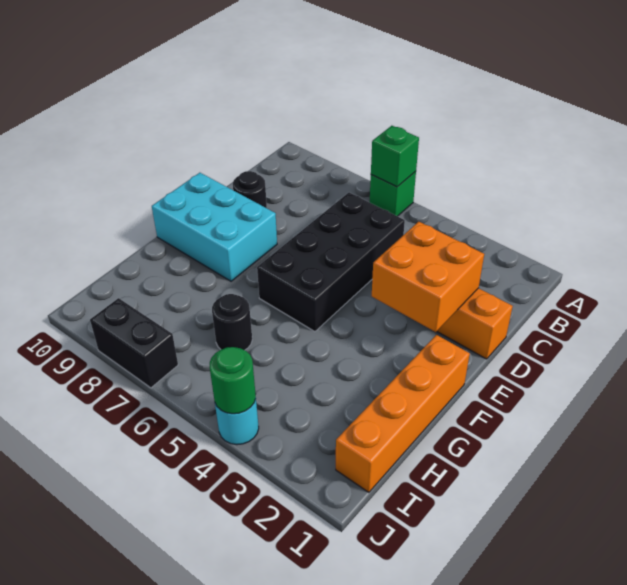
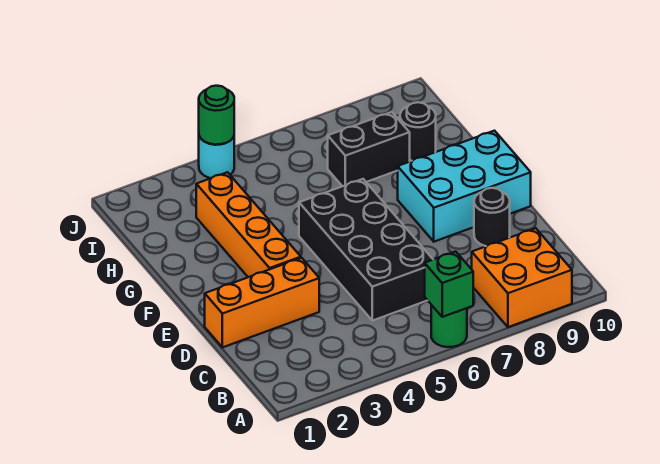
green 1x1 brick [370,172,416,216] -> green 1x1 round brick [431,305,467,347]
orange 2x2 brick [372,222,484,332] -> orange 2x2 brick moved to [472,228,572,327]
orange 1x4 brick [336,335,470,492] -> orange 1x4 brick moved to [196,172,301,277]
black 1x1 round brick [212,294,252,350] -> black 1x1 round brick moved to [400,102,436,161]
black 1x2 brick [90,298,178,388] -> black 1x2 brick moved to [328,112,410,186]

